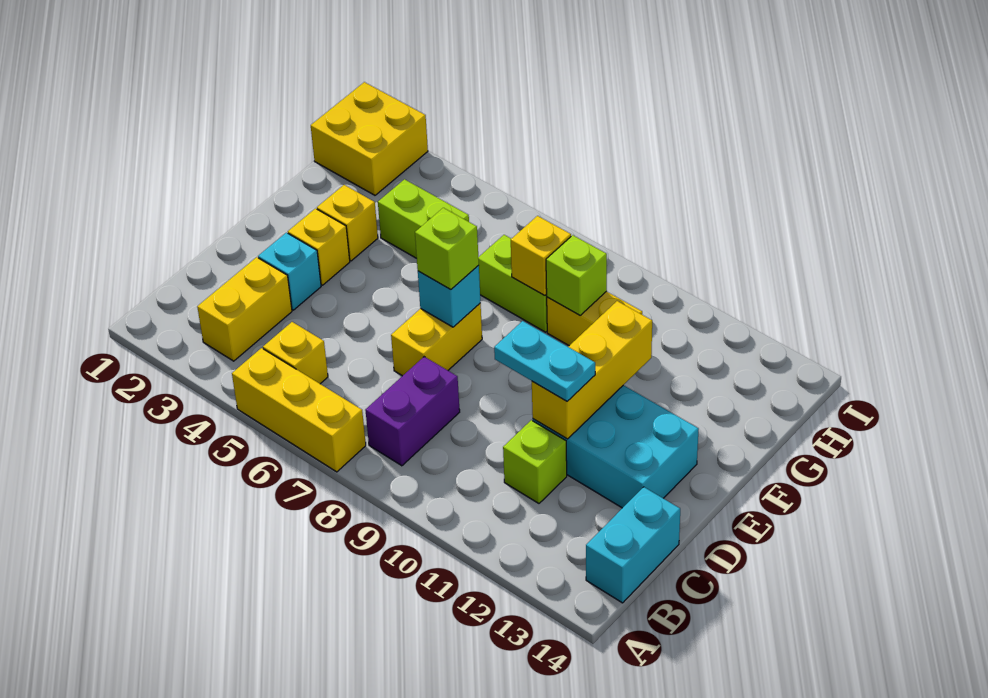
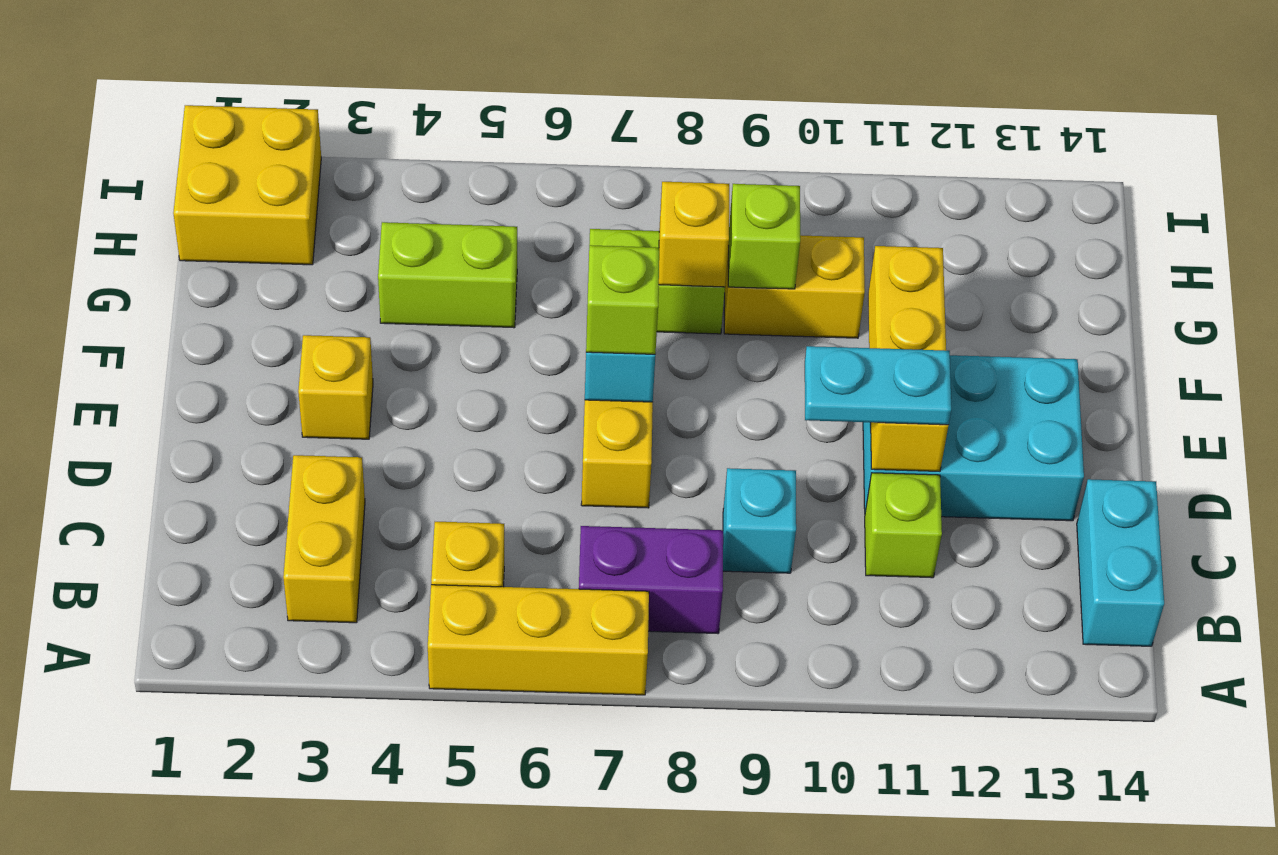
purple 1x2 brick [365,357,460,466] -> purple 1x2 brick turned to [579,526,723,634]
cyan 1x1 brick [258,233,321,310] -> cyan 1x1 brick moved to [723,468,796,573]
yellow 1x1 brick [317,185,378,261] -> none

